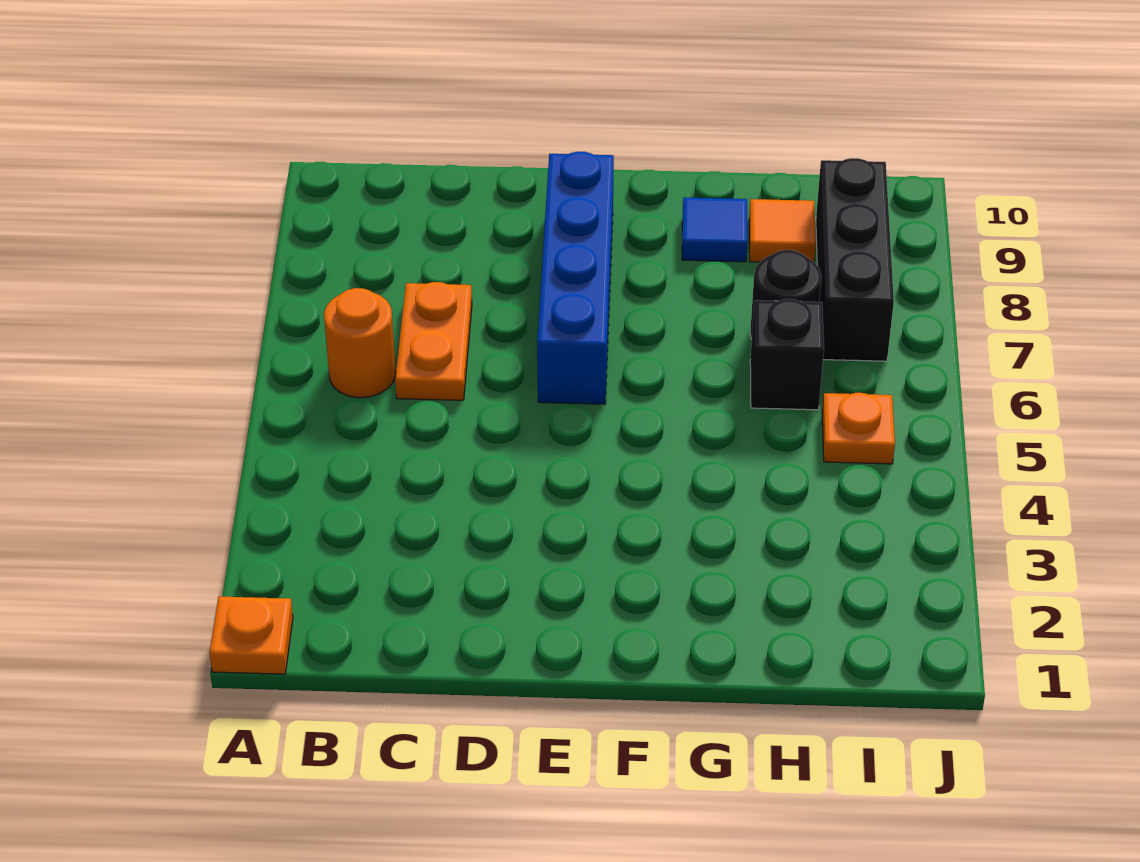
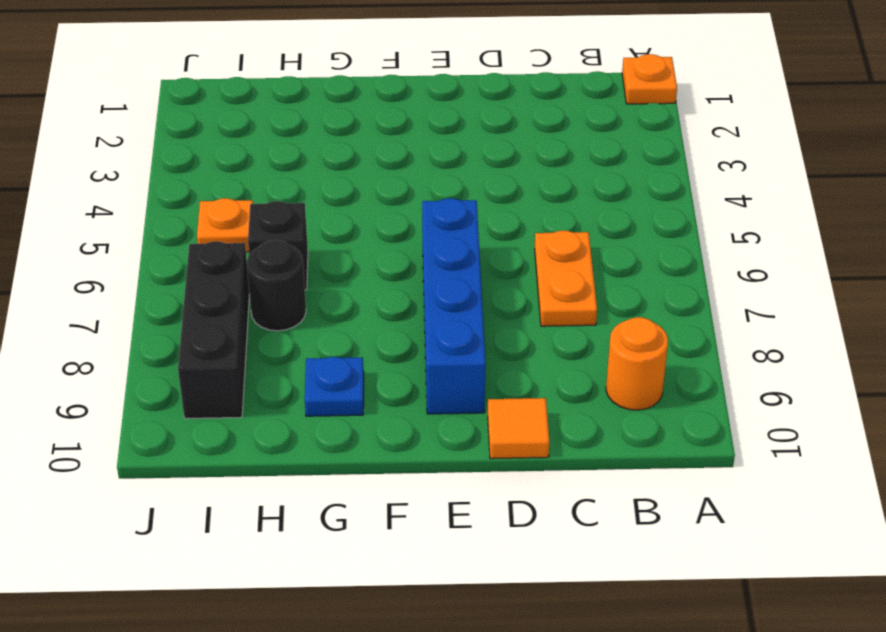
orange 1x1 round brick [324,288,396,398] -> orange 1x1 round brick moved to [606,317,668,410]
blue 1x1 tile [682,197,748,262] -> blue 1x1 plate [305,357,364,416]
orange 1x1 tile [749,199,816,262] -> orange 1x1 tile moved to [488,398,549,459]

